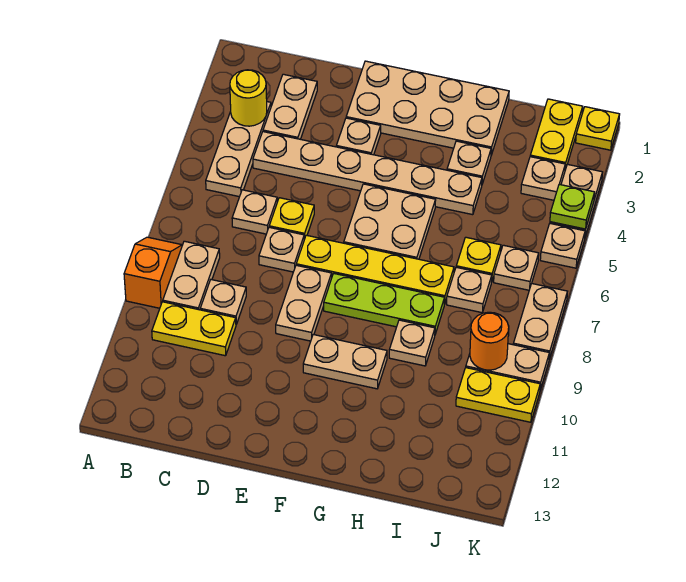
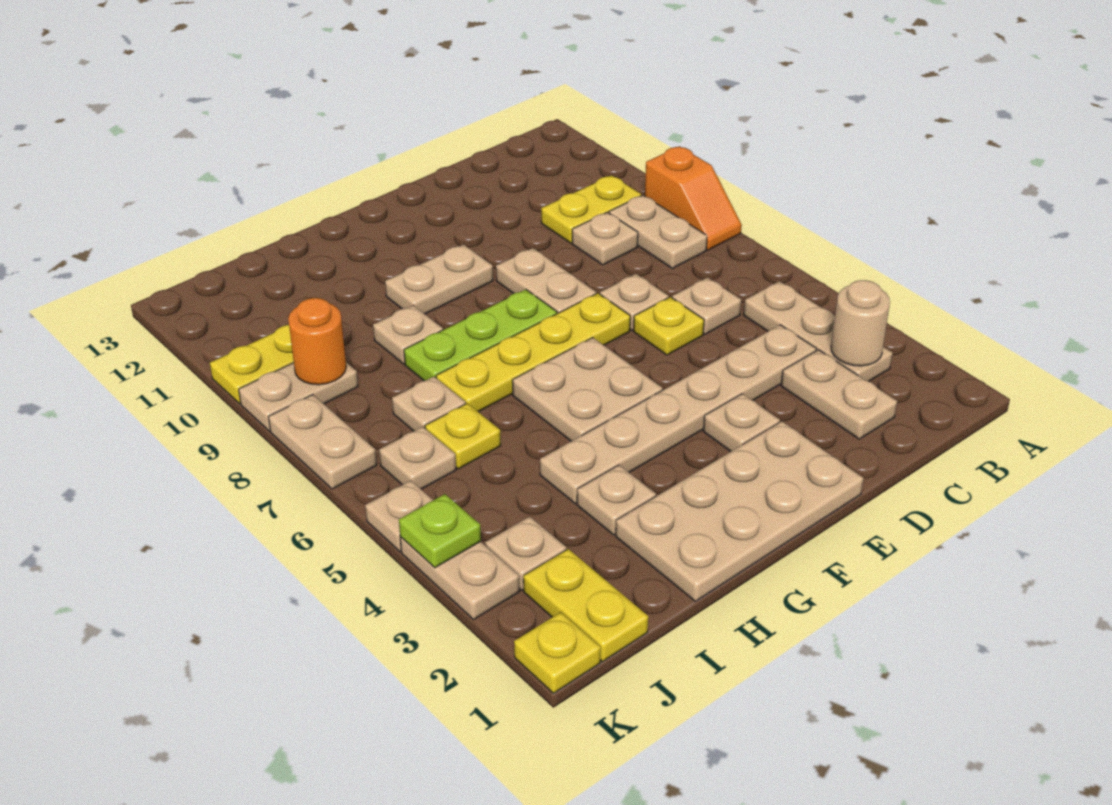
yellow 1x1 round brick [230,70,267,126] -> tan 1x1 round brick [831,280,890,366]

